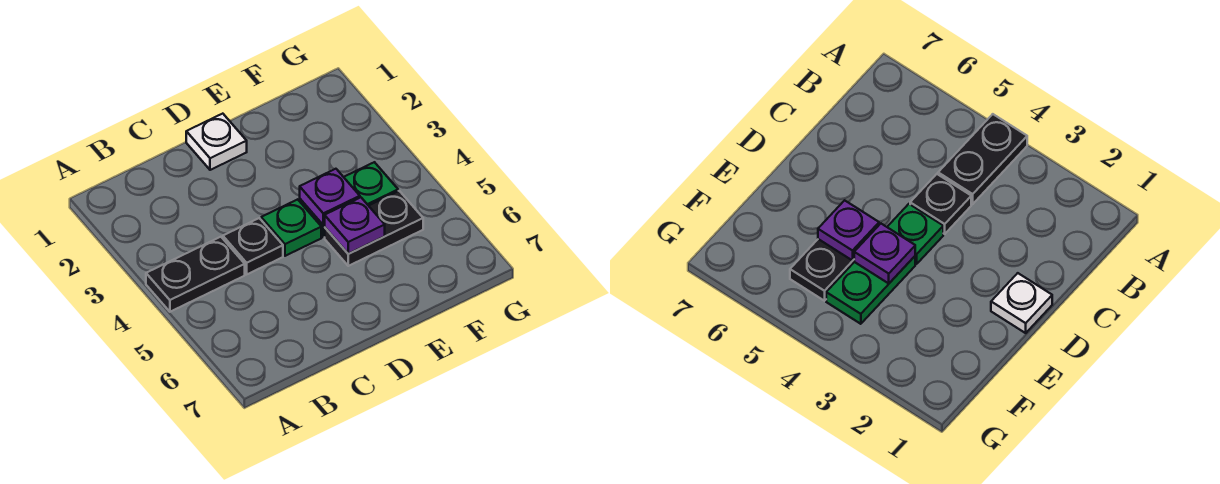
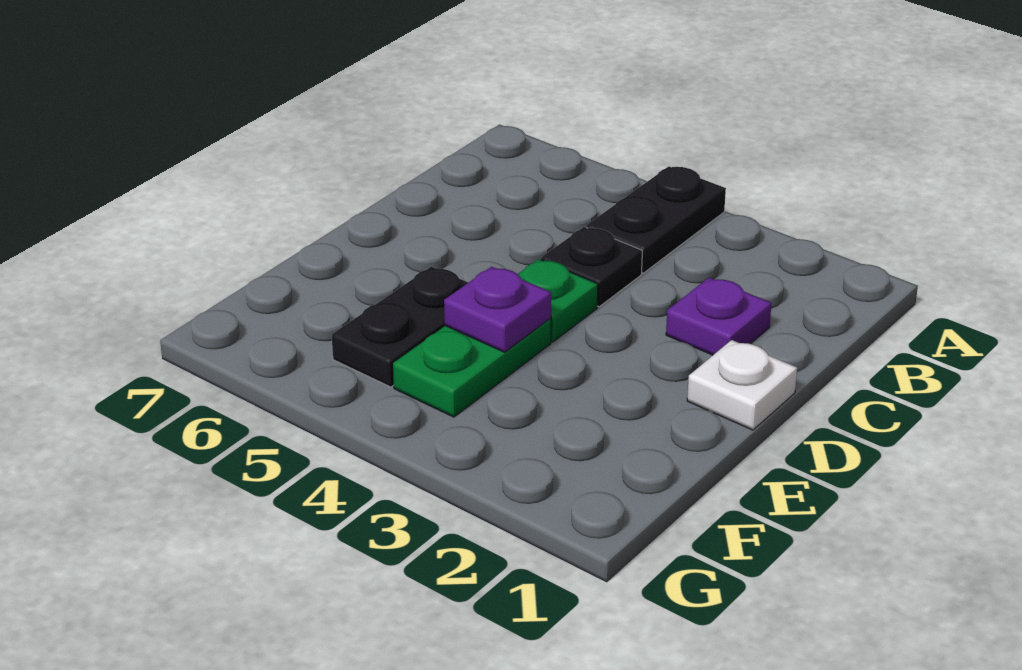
purple 1x1 plate [325,197,385,254] -> purple 1x1 plate moved to [666,277,772,355]

